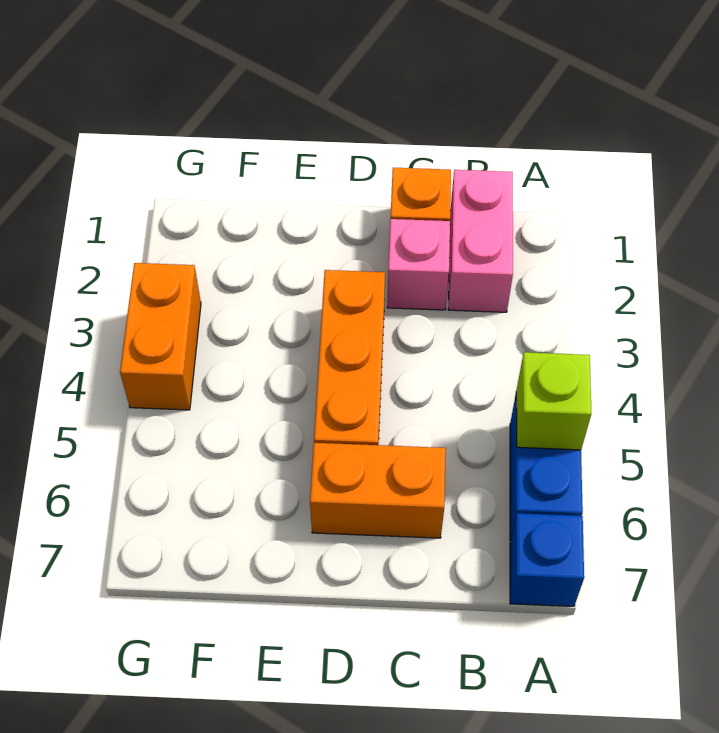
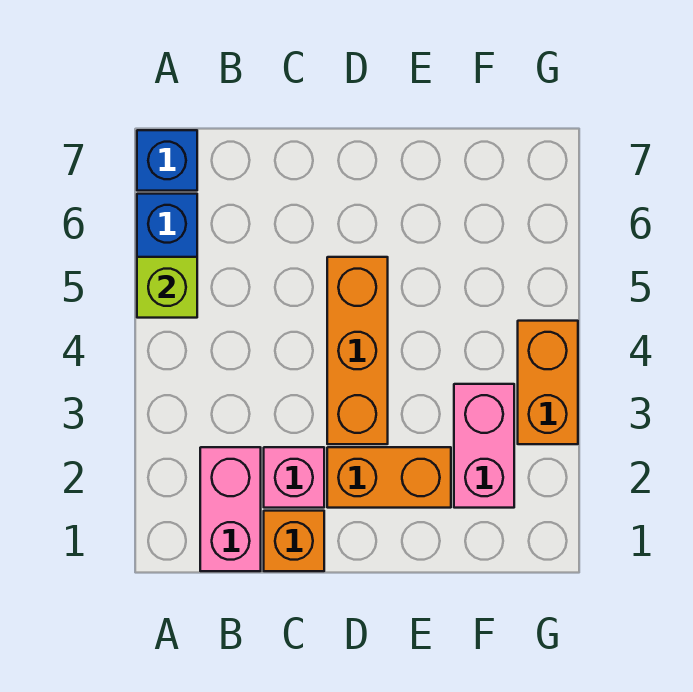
orange 1x2 brick [310,443,446,538] -> orange 1x2 brick moved to [327,447,451,508]
none -> pink 1x2 brick [454,384,514,508]

